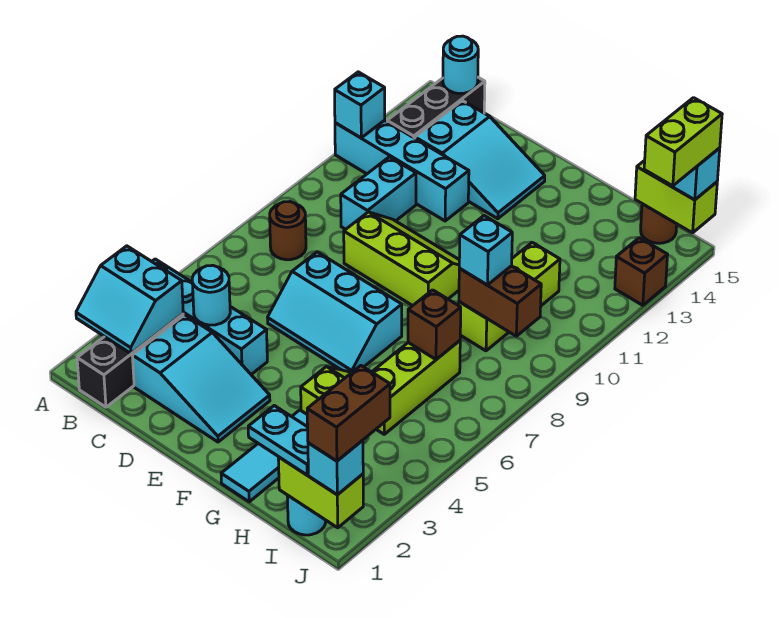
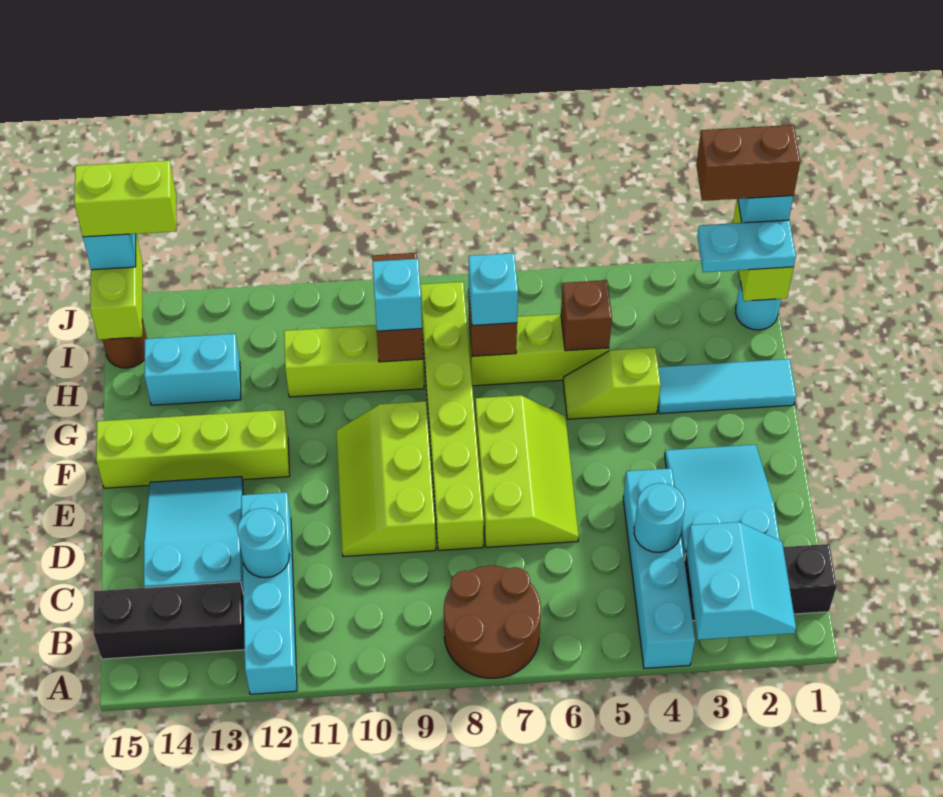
cyan 1x1 brick [335,72,385,138] -> cyan 1x1 brick moved to [469,253,518,325]
brown 1x1 round brick [270,202,306,260] -> brown 2x2 round brick [444,566,541,678]
cyan 1x1 round brick [443,36,478,94] -> cyan 1x1 round brick moved to [237,508,289,578]
cyan 1x2 brick [341,157,416,229] -> cyan 1x2 brick moved to [144,334,241,405]
cyan 2x3 slope [268,252,402,372] -> lime 2x3 slope [475,395,579,547]
none -> lime 1x6 brick [420,282,484,550]
none -> lime 1x4 brick [96,410,290,488]
cyan 1x2 plate [248,406,308,475] -> cyan 1x2 plate turned to [697,220,796,272]
brown 1x1 brick [615,238,668,305] -> brown 1x1 brick moved to [561,280,612,351]

